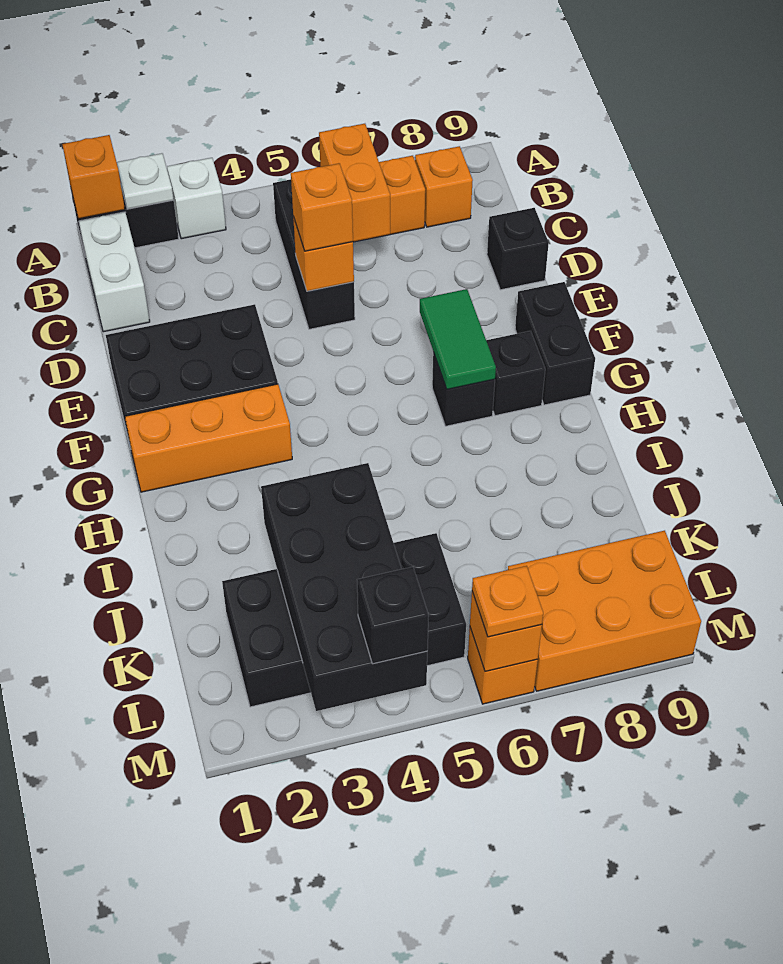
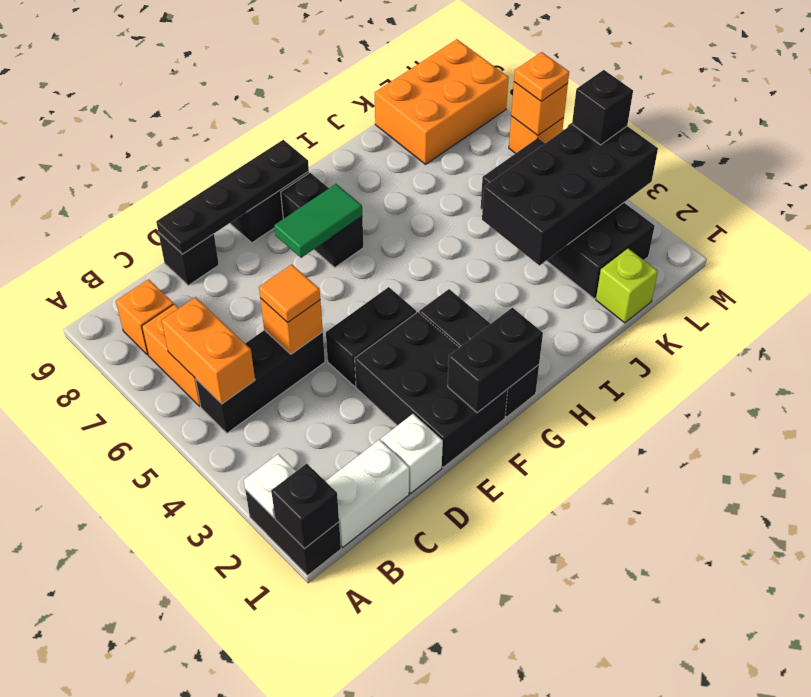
orange 1x1 brick [62,135,125,219] -> black 1x1 brick [271,464,339,549]
white 1x1 brick [167,158,226,239] -> white 1x1 brick moved to [381,414,443,493]
orange 1x2 brick [319,124,390,242] -> orange 1x2 brick turned to [162,297,255,404]
orange 1x1 brick [291,163,353,251] -> orange 1x1 tile [259,264,320,323]
none -> black 1x4 plate [156,140,309,254]
none -> black 1x2 brick [326,287,416,386]
none -> black 1x2 brick [448,308,543,413]
orange 1x3 brick [125,384,292,492] -> black 1x3 brick [419,289,539,417]
none -> lime 1x1 brick [596,248,658,323]
orange 2x3 brick [508,531,701,691] -> orange 2x3 brick turned to [375,39,509,164]

